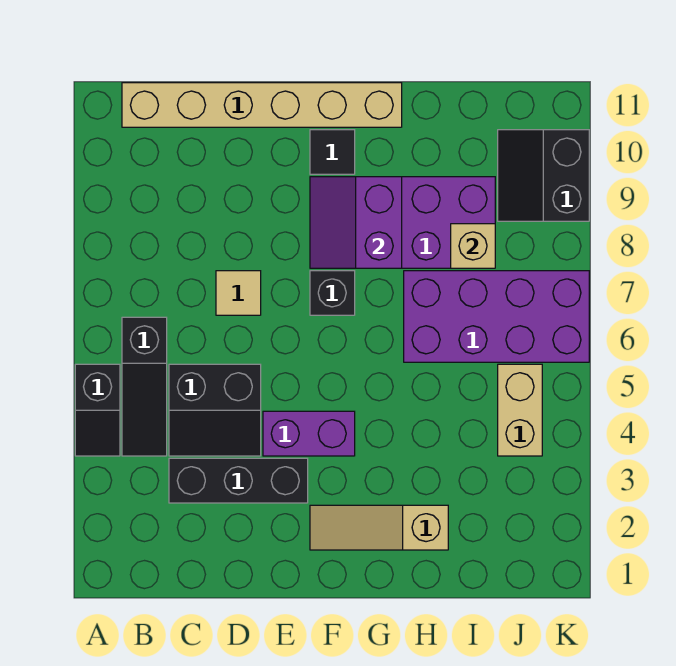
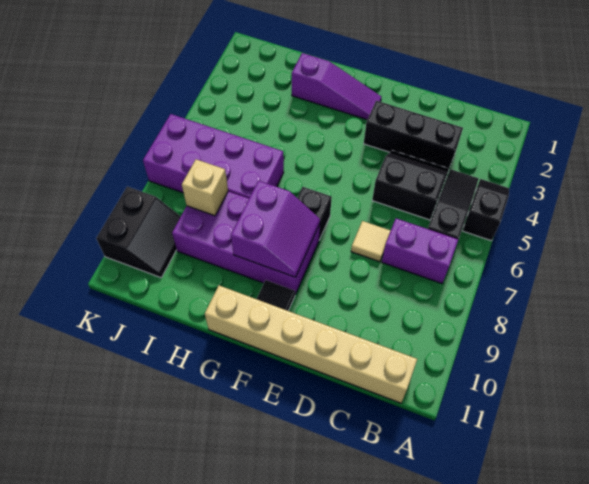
purple 1x2 brick [263,411,355,456] -> purple 1x2 brick moved to [382,218,458,283]
tan 1x3 slope [310,505,448,550] -> purple 1x3 slope [292,53,381,120]
tan 1x2 brick [498,364,542,456] -> none

